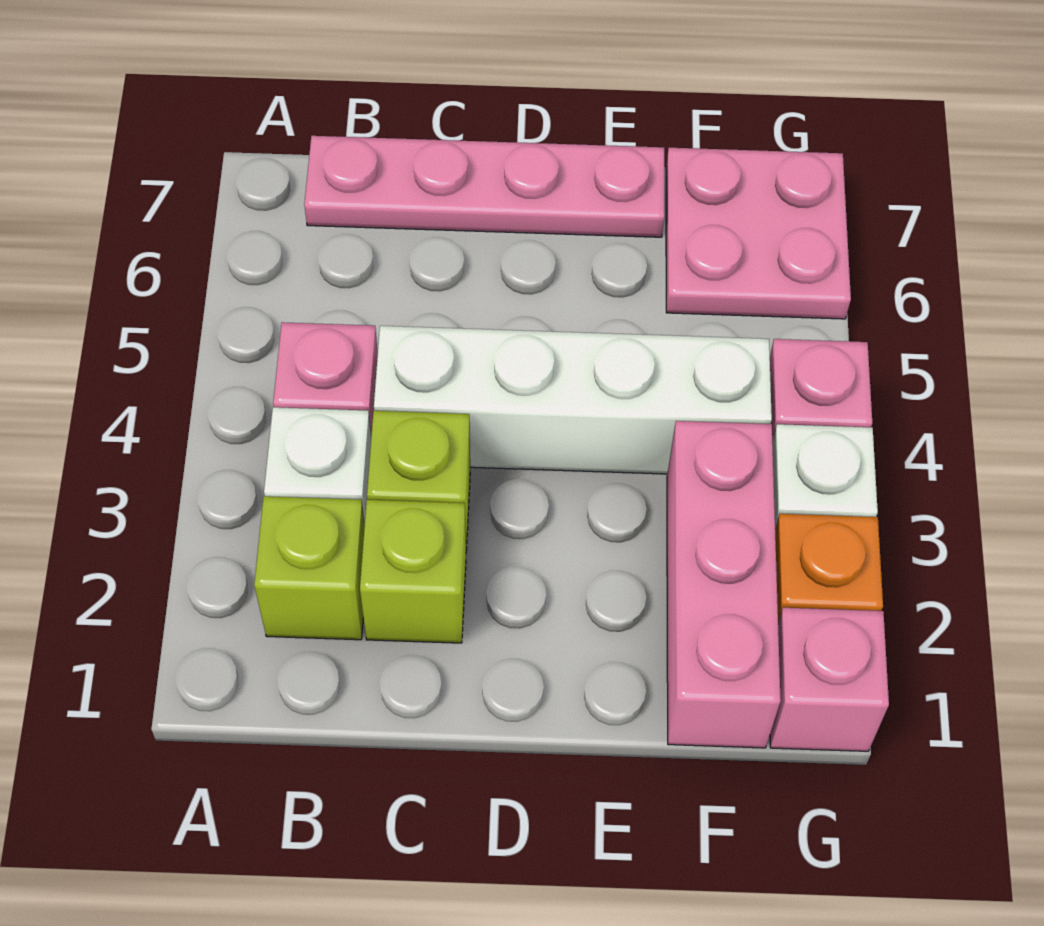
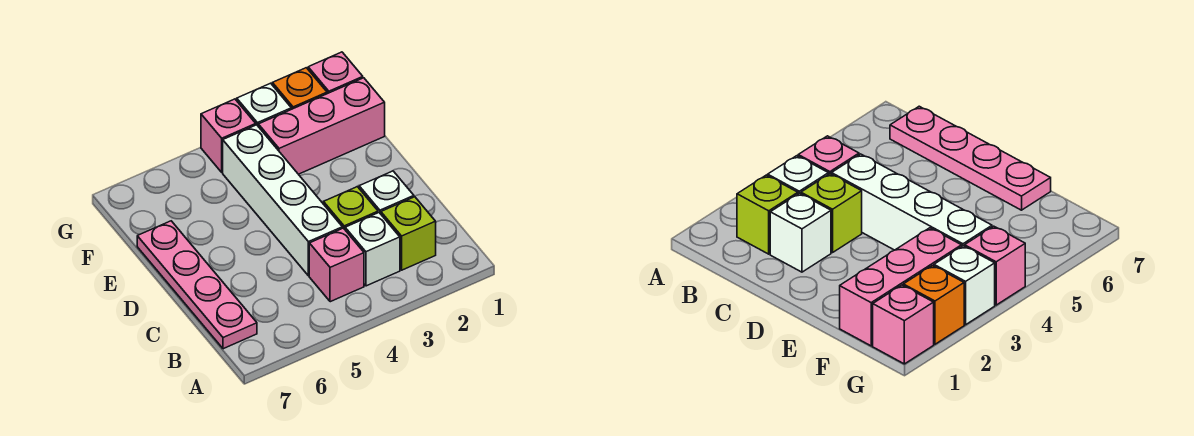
lime 1x1 brick [360,500,466,643] -> white 1x1 brick [359,171,414,214]
pink 2x2 plate [666,148,851,319] -> none

